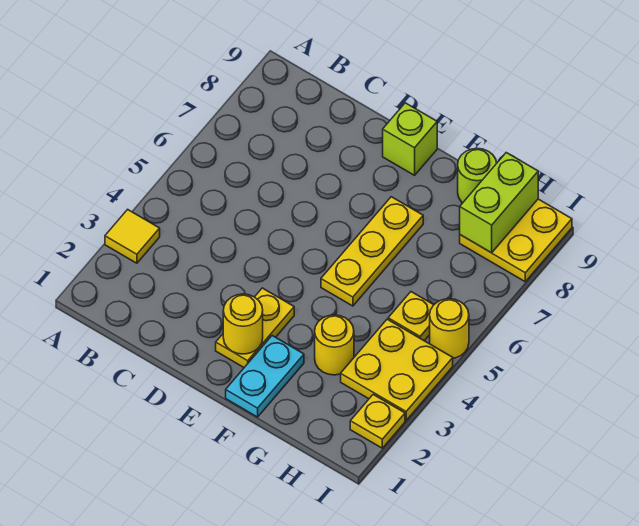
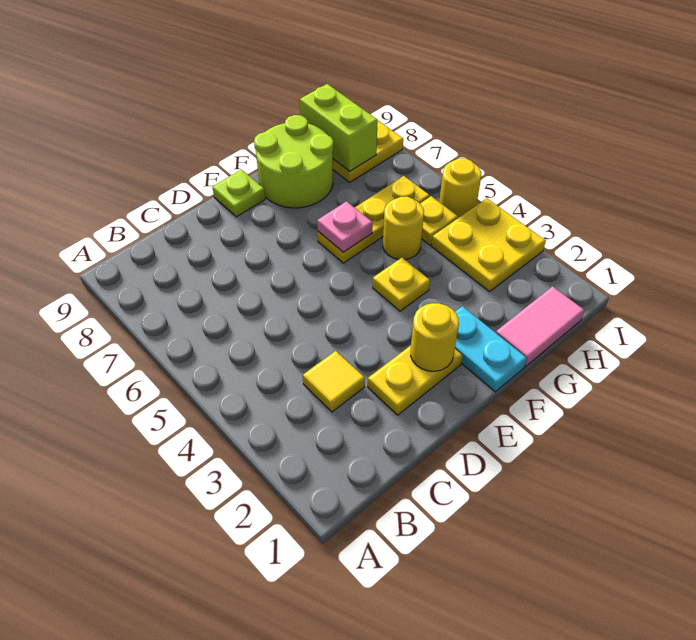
yellow 1x1 tile [105,209,160,263] -> yellow 1x1 tile moved to [303,351,365,412]
yellow 1x2 plate [216,288,294,367] -> yellow 1x2 plate turned to [368,345,462,415]
lime 1x1 brick [383,103,437,175] -> lime 1x1 plate [212,170,265,217]
yellow 1x3 plate [321,197,423,306] -> yellow 1x3 plate turned to [318,176,430,263]
none -> pink 1x1 plate [317,201,373,252]
none -> pink 1x2 tile [496,286,584,366]
yellow 1x1 round brick [315,315,354,375] -> yellow 1x1 round brick moved to [383,197,424,259]
lime 1x1 round brick [458,148,497,203] -> lime 2x2 round brick [254,115,333,208]
yellow 1x1 plate [350,395,405,448] -> yellow 1x1 plate moved to [373,258,430,311]

